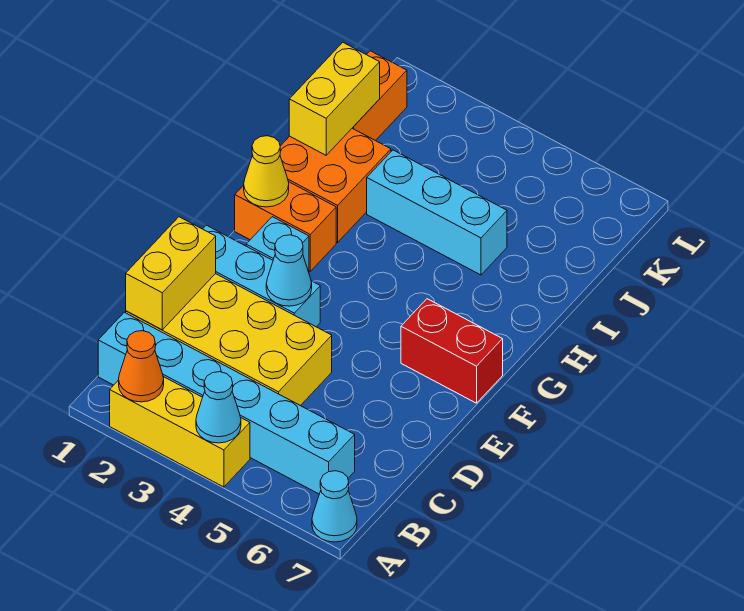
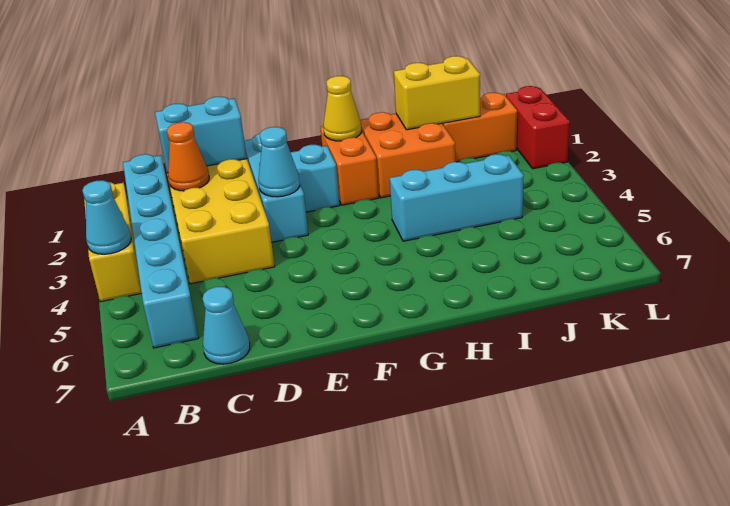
orange 1x1 cone [119,331,164,402] -> orange 1x1 cone moved to [167,122,209,191]
cyan 1x1 cone [312,471,357,542] -> cyan 1x1 cone moved to [203,287,250,364]
yellow 1x2 brick [126,217,216,330] -> cyan 1x2 brick [155,96,247,173]
red 1x2 brick [401,299,503,403] -> red 1x2 brick moved to [506,86,570,169]
cyan 1x3 brick [367,150,507,275] -> cyan 1x3 brick turned to [390,154,524,241]

